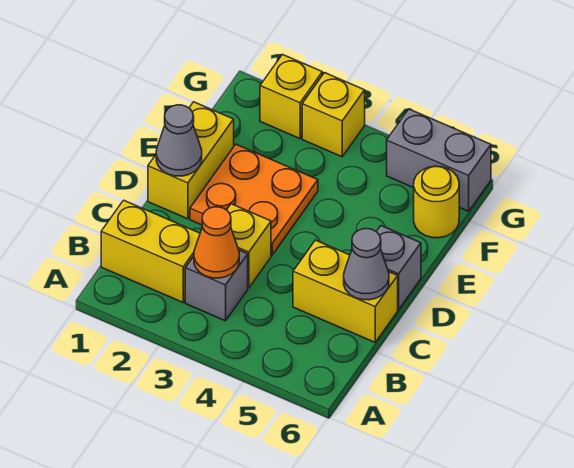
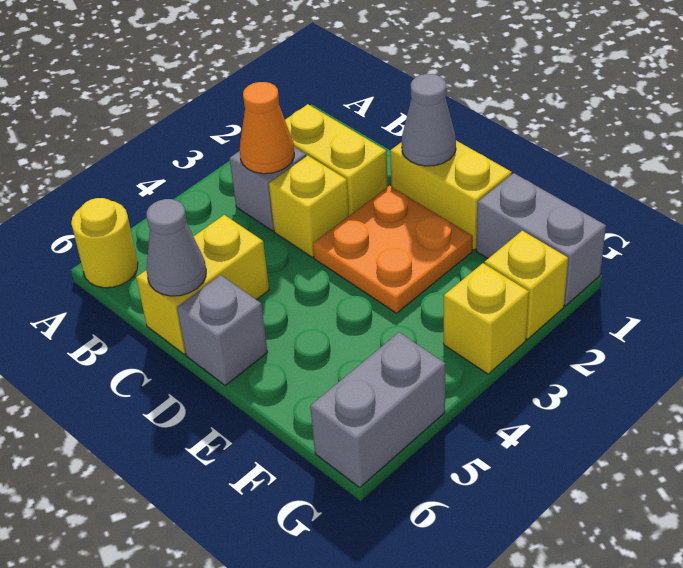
yellow 1x2 brick [101,200,200,302] -> yellow 1x2 brick turned to [285,104,388,216]
none -> grey 1x2 brick [476,173,606,306]
yellow 1x1 round brick [414,166,459,238] -> yellow 1x1 round brick moved to [71,198,138,288]

